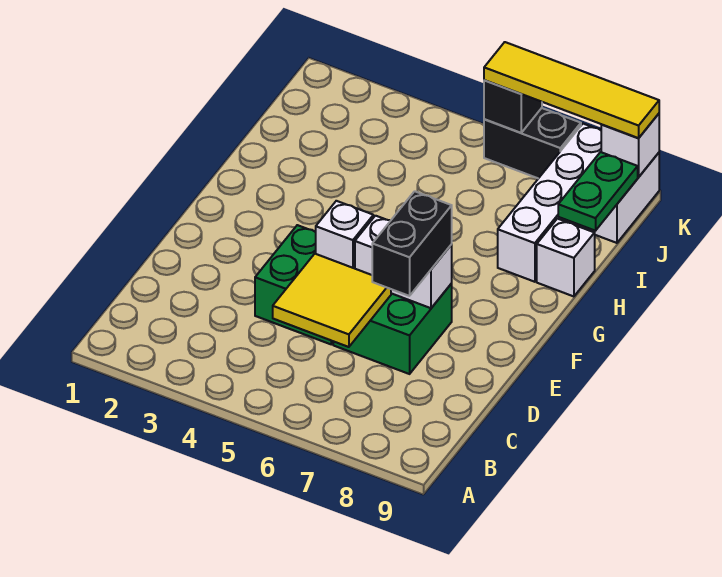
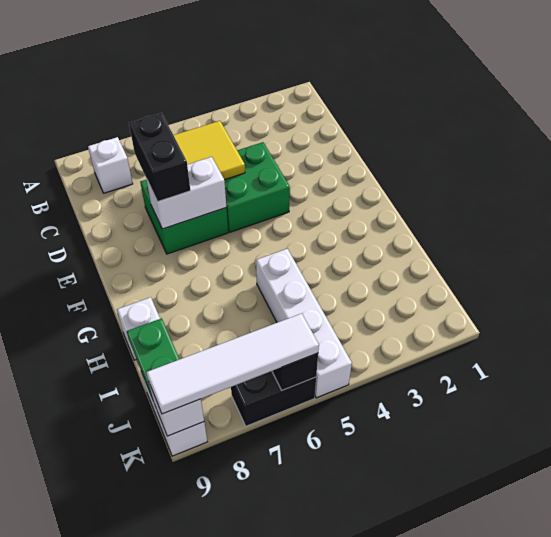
white 1x1 brick [316,201,373,269] -> white 1x1 brick moved to [88,137,133,193]
white 1x4 brick [498,124,601,282] -> white 1x4 brick moved to [256,249,352,398]
yellow 1x4 tile [484,42,659,138] -> white 1x4 tile [146,313,319,414]

